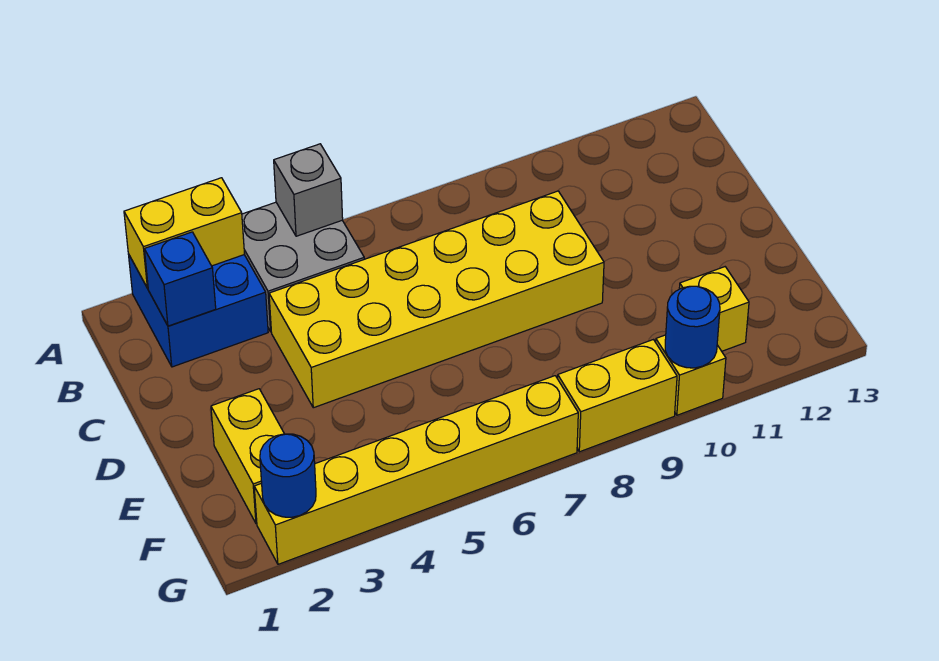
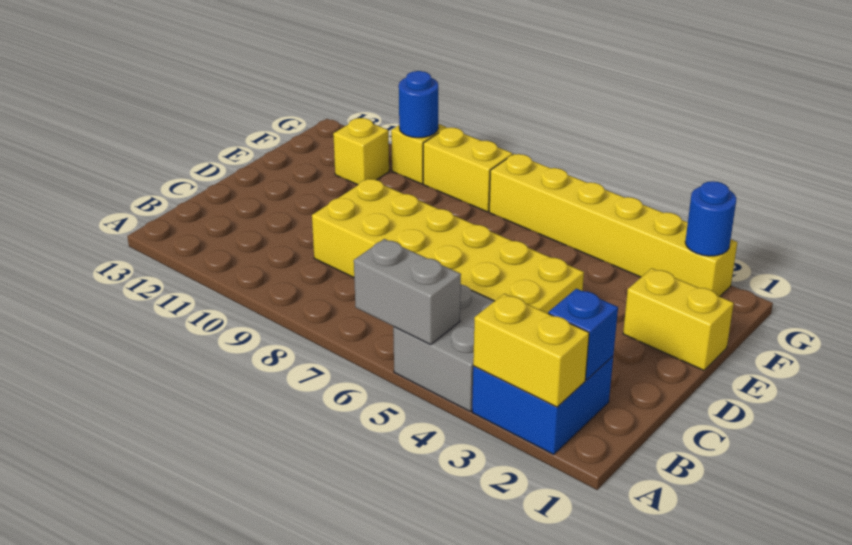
grey 1x1 brick [274,144,343,236] -> grey 1x2 brick [354,239,461,345]
yellow 1x2 brick [211,389,284,524] -> yellow 1x2 brick turned to [623,268,734,370]

